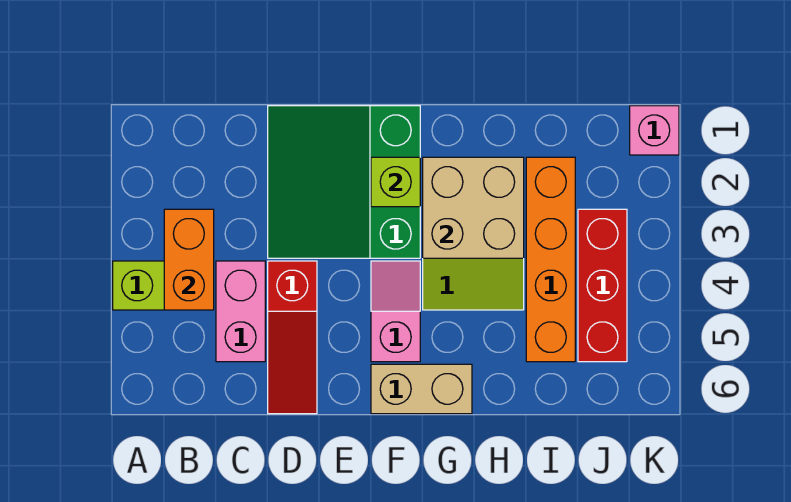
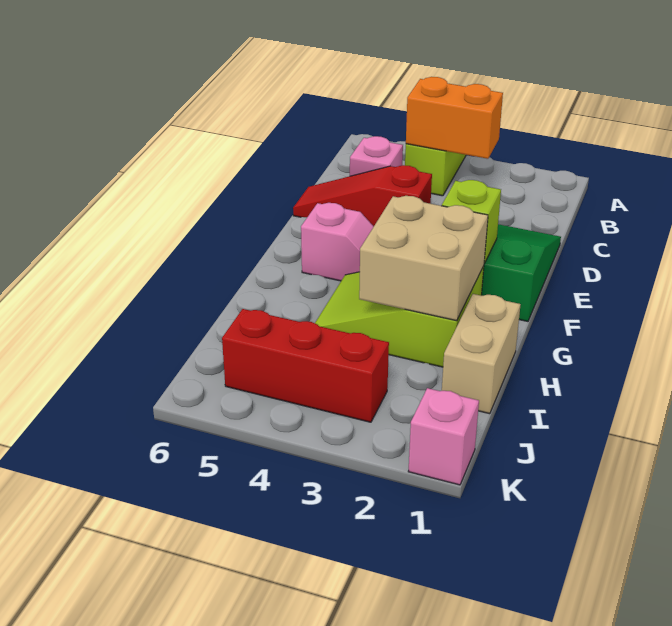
pink 1x2 brick [216,261,265,362] -> pink 1x1 brick [350,136,403,176]
tan 1x2 brick [371,364,472,414] -> tan 1x2 brick moved to [442,294,521,414]
orange 1x4 brick [526,157,575,362] -> none

